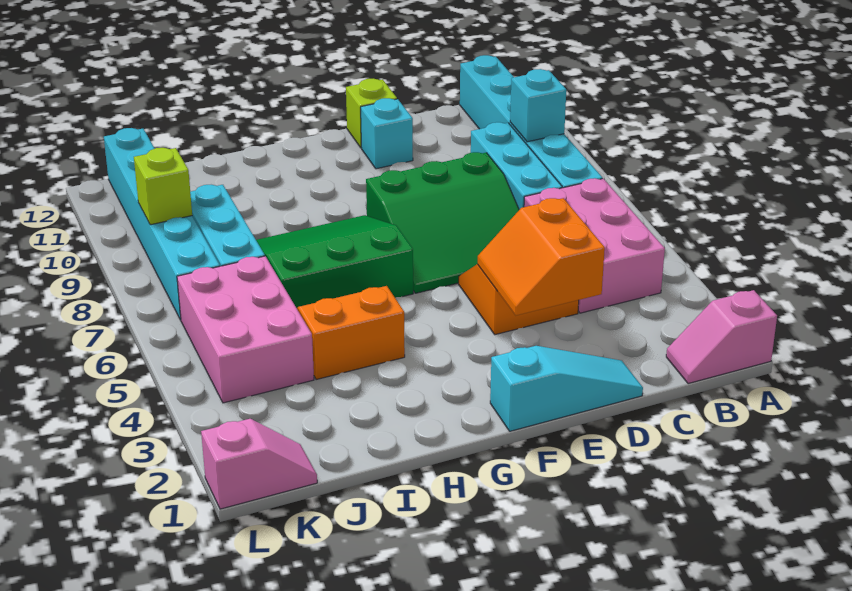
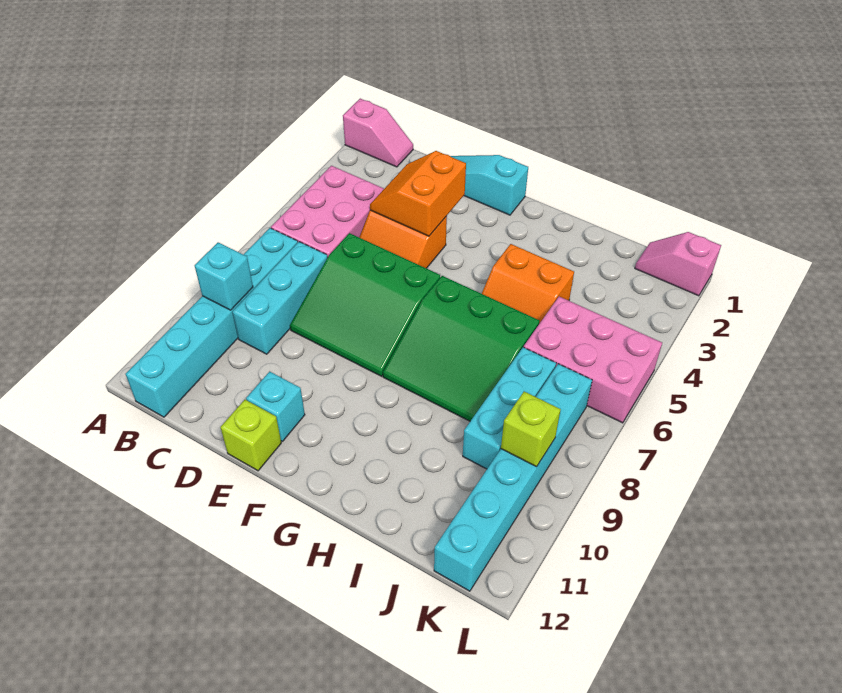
orange 2x2 slope [478,198,605,315] -> orange 2x2 slope turned to [370,151,466,236]
green 3x3 slope [366,152,519,293] -> green 3x3 slope turned to [290,233,440,376]
pink 2x3 brick [177,256,314,403] -> pink 2x3 brick turned to [524,297,662,423]

